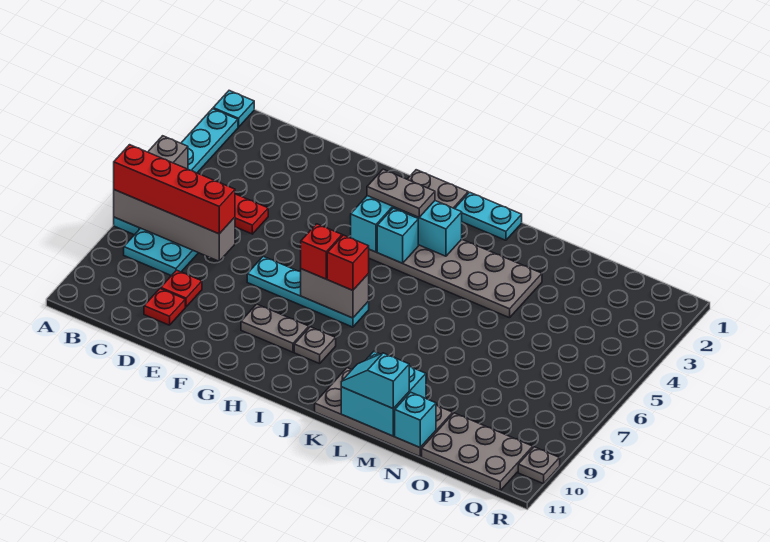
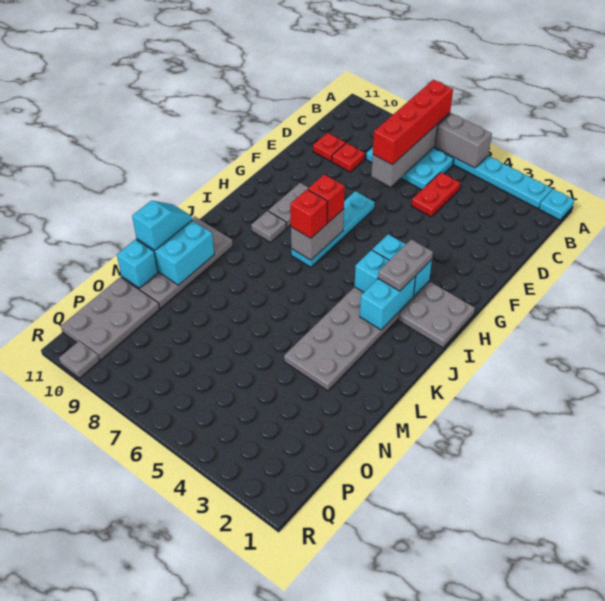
cyan 1x2 plate [455,192,522,240] -> none

